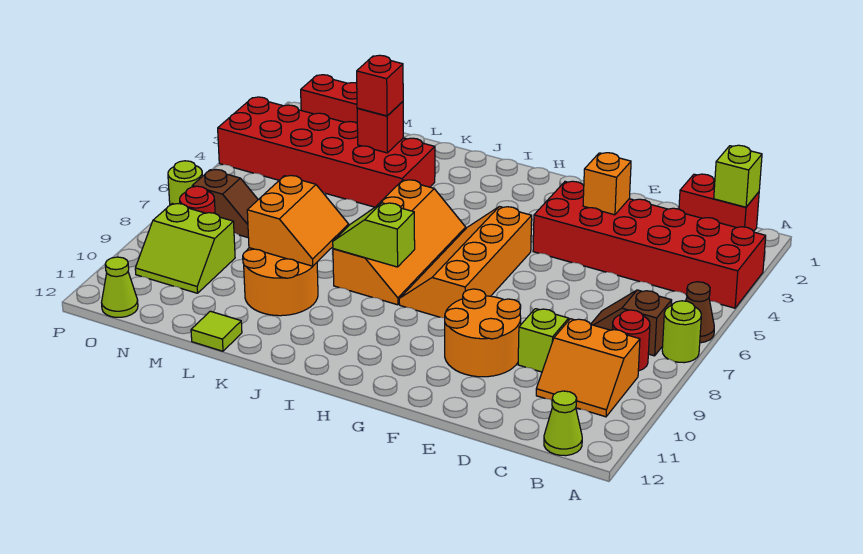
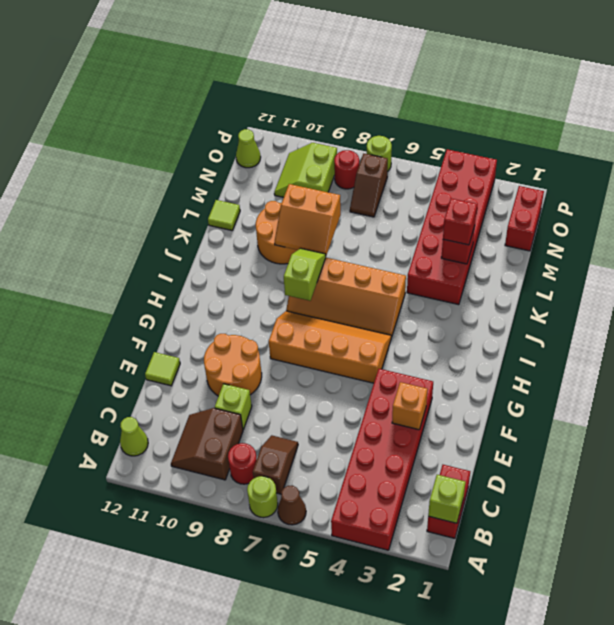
orange 2x2 slope [536,319,640,417] -> brown 2x2 slope [171,408,243,480]
none -> lime 1x1 tile [145,352,180,386]

